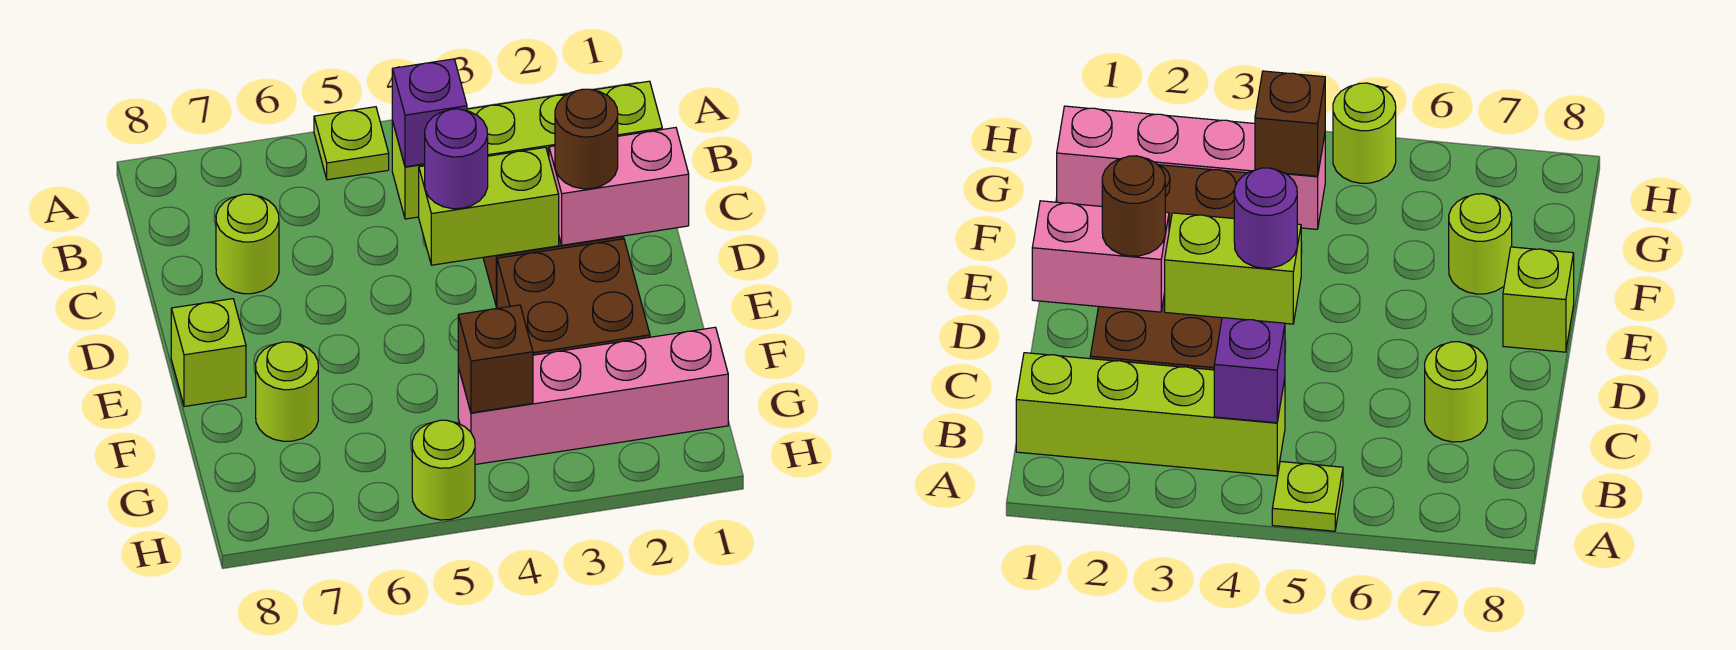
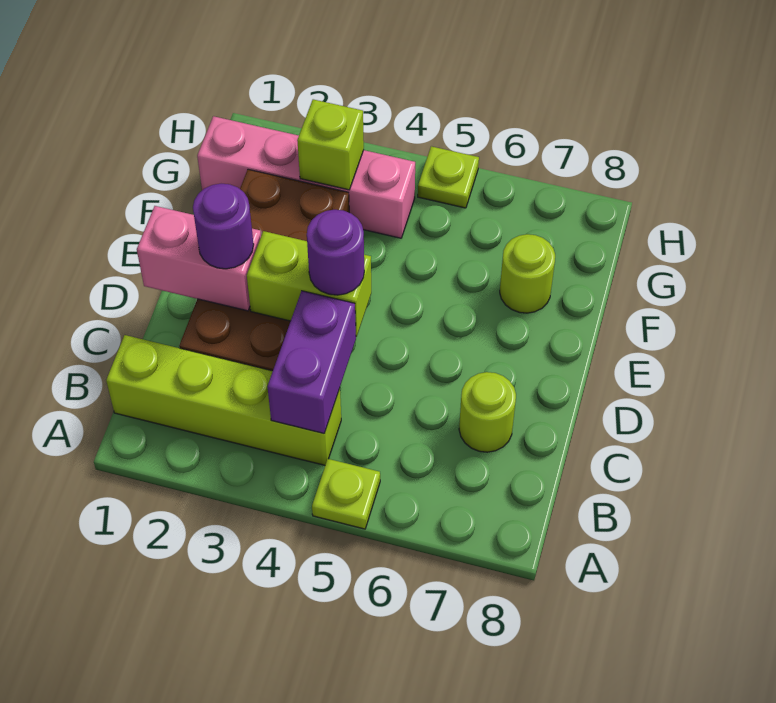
purple 1x1 brick [392,59,467,167] -> purple 1x2 brick [267,291,356,433]
brown 1x1 round brick [555,89,618,189] -> purple 1x1 round brick [193,184,254,269]
lime 1x1 brick [171,299,246,406] -> lime 1x1 brick moved to [297,99,364,190]
brown 1x1 brick [458,305,533,413] -> none
lime 1x1 round brick [412,420,475,520] -> lime 1x1 plate [418,146,479,208]

